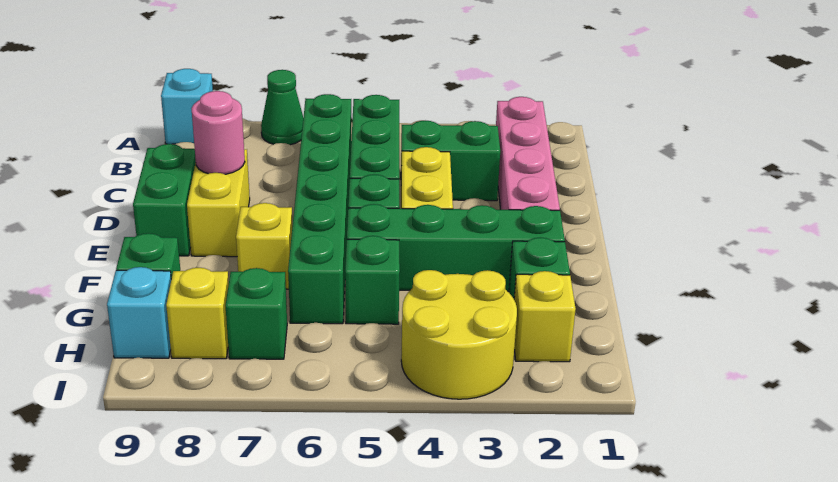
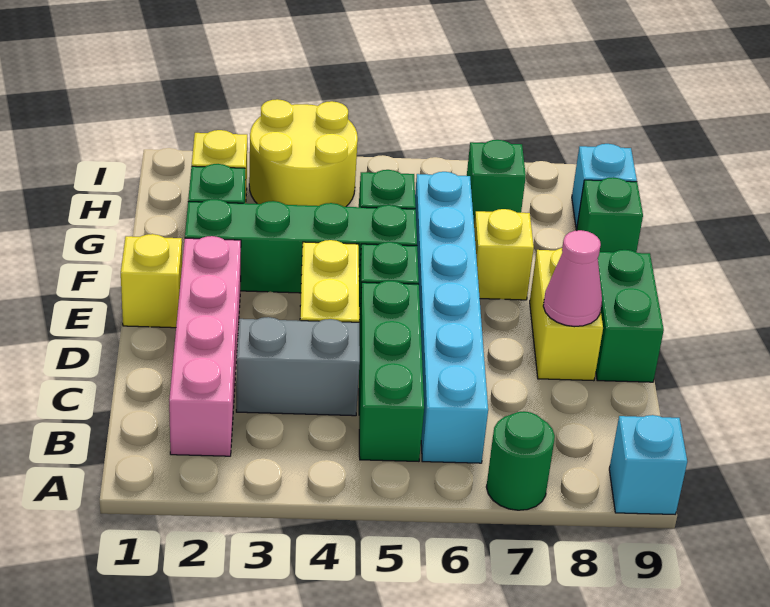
green 1x1 cone [261,70,303,145] -> green 1x1 round brick [486,411,555,510]
green 1x6 brick [288,94,351,324] -> cyan 1x6 brick [415,172,488,463]
green 1x2 brick [401,120,500,201] -> grey 1x2 brick [236,317,360,416]
pink 1x1 round brick [191,91,245,174] -> pink 1x1 cone [543,230,602,327]
yellow 1x1 brick [166,268,229,359] -> yellow 1x1 brick moved to [121,234,182,328]

